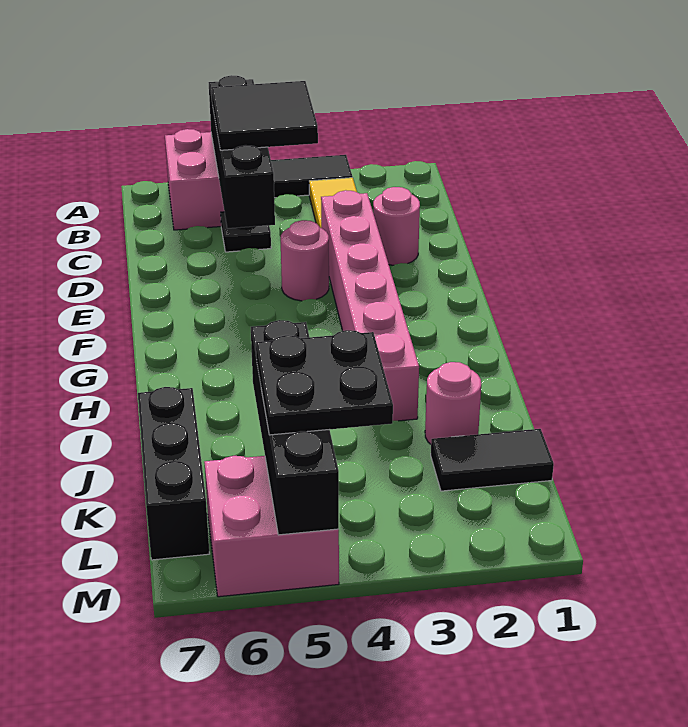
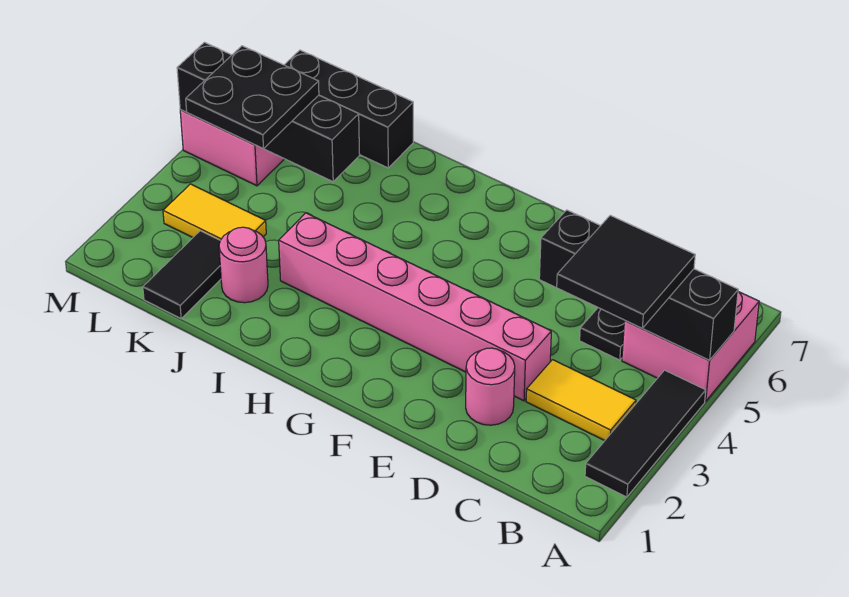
black 1x2 tile [271,155,353,198] -> black 1x3 tile [585,370,706,497]
pink 1x1 round brick [281,220,329,301] -> none
none -> yellow 1x2 tile [163,184,266,240]

